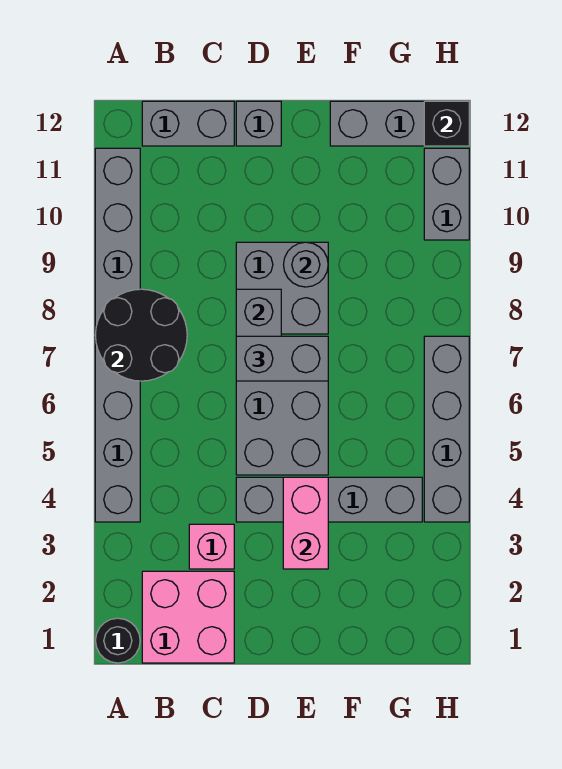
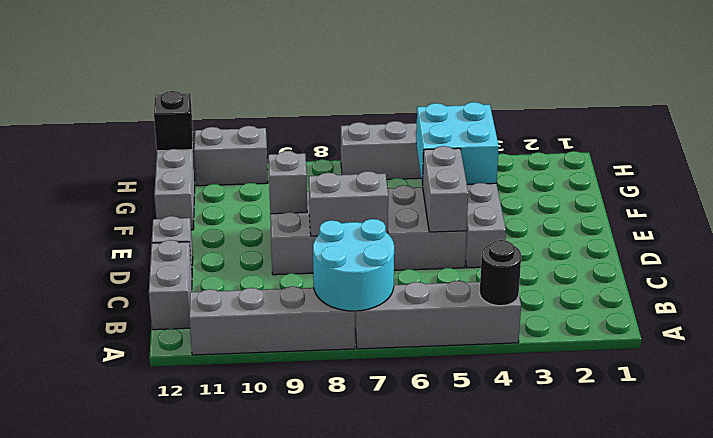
black 1x1 round brick [96,618,140,663] -> black 1x1 round brick moved to [480,240,521,306]
black 2x2 round brick [96,289,187,381] -> cyan 2x2 round brick [313,219,394,311]
pink 2x2 brick [142,571,234,663] -> none
pink 1x1 brick [189,524,234,569] -> none
grey 1x2 brick [236,336,328,381] -> grey 1x2 brick moved to [423,146,468,232]
pink 1x2 brick [283,477,328,569] -> none
grey 1x1 round brick [284,242,328,287] -> grey 1x1 brick [268,151,307,214]
none -> cyan 2x2 brick [416,102,499,185]

